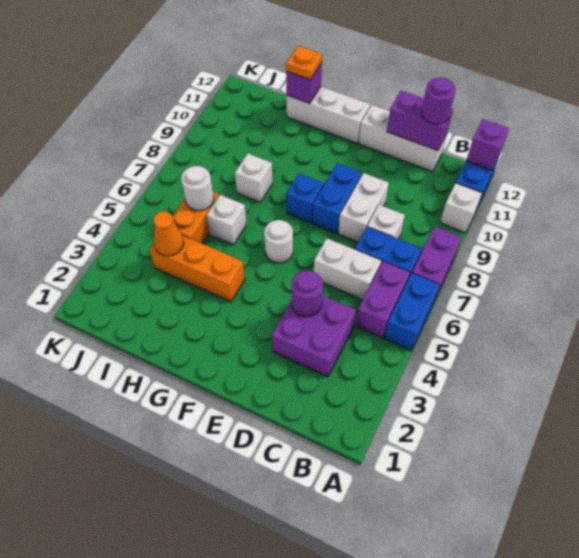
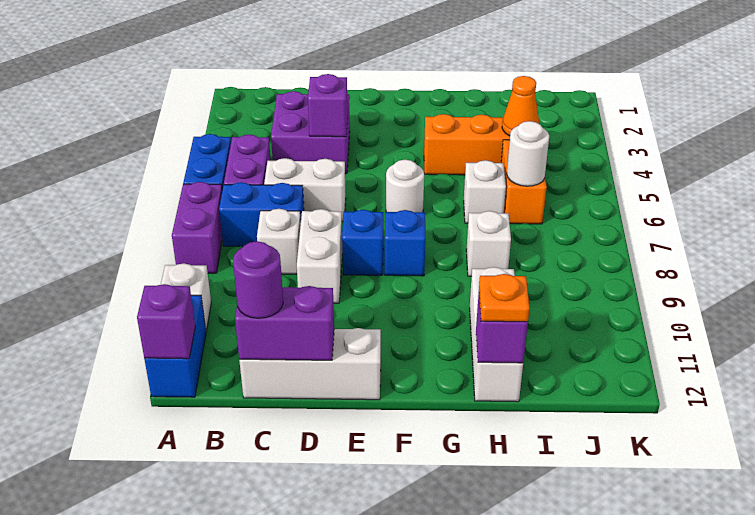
purple 1x1 round brick [291,271,323,317] -> purple 1x1 brick [308,74,348,137]
blue 1x2 brick [312,163,362,234] -> blue 1x1 brick [342,210,383,275]
white 1x3 brick [287,87,370,143] -> white 1x3 brick turned to [470,267,523,402]

